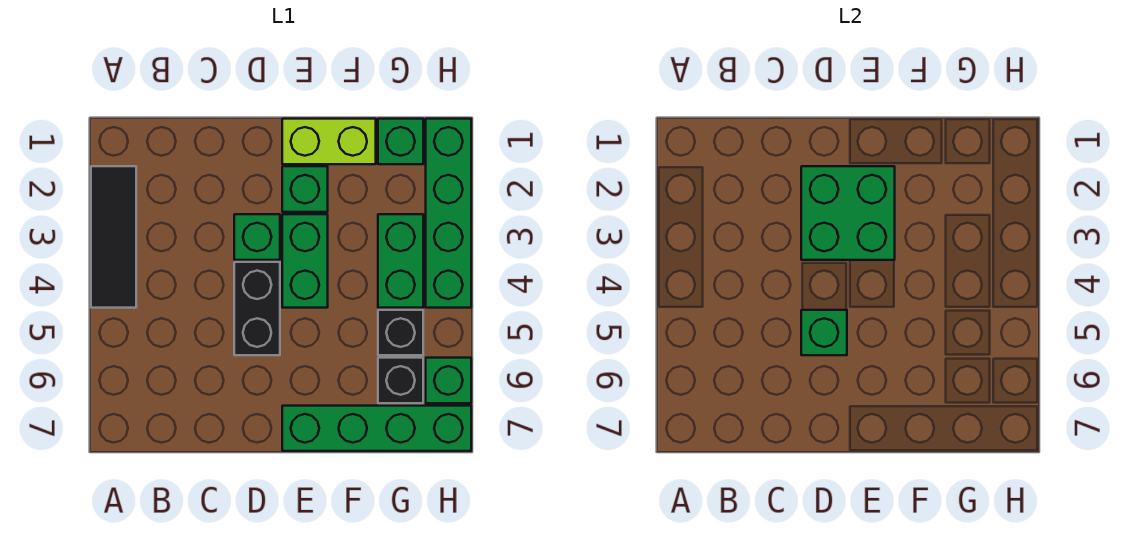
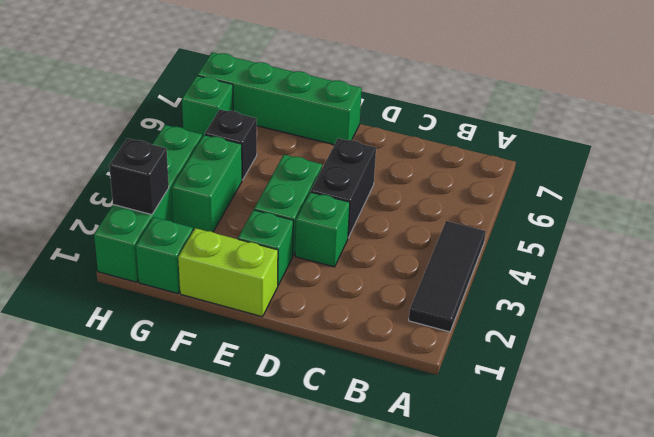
green 2x2 brick [801,166,895,260] -> none
green 1x1 brick [801,310,847,355] -> none
black 1x1 brick [378,358,423,403] -> black 1x1 brick moved to [109,138,169,215]

